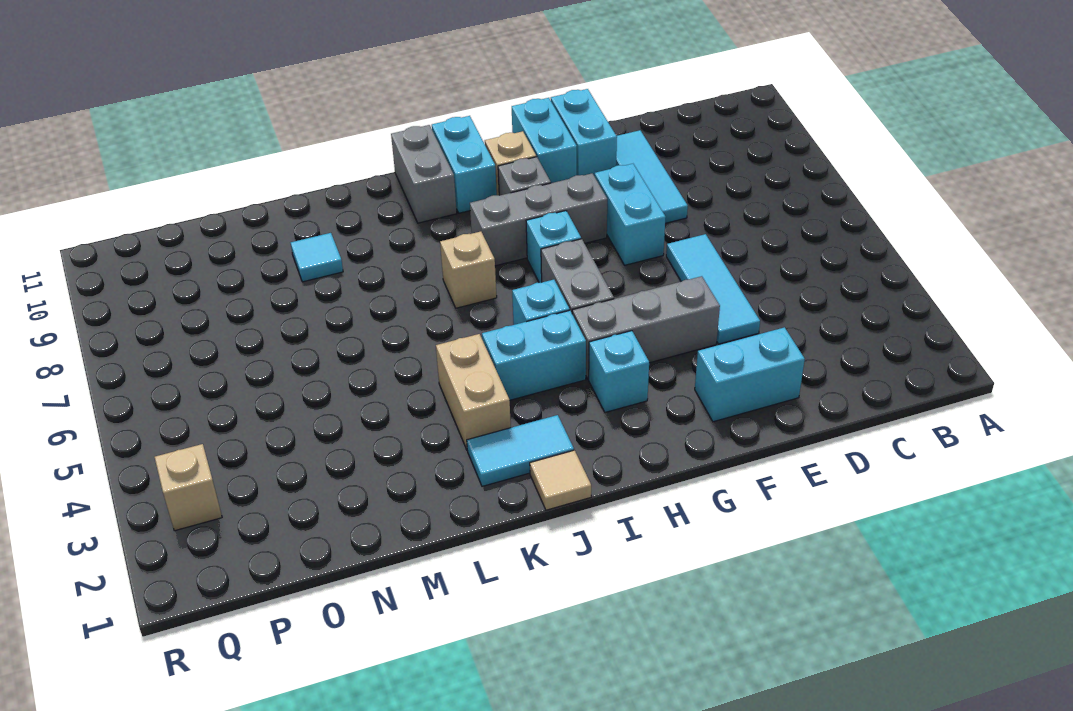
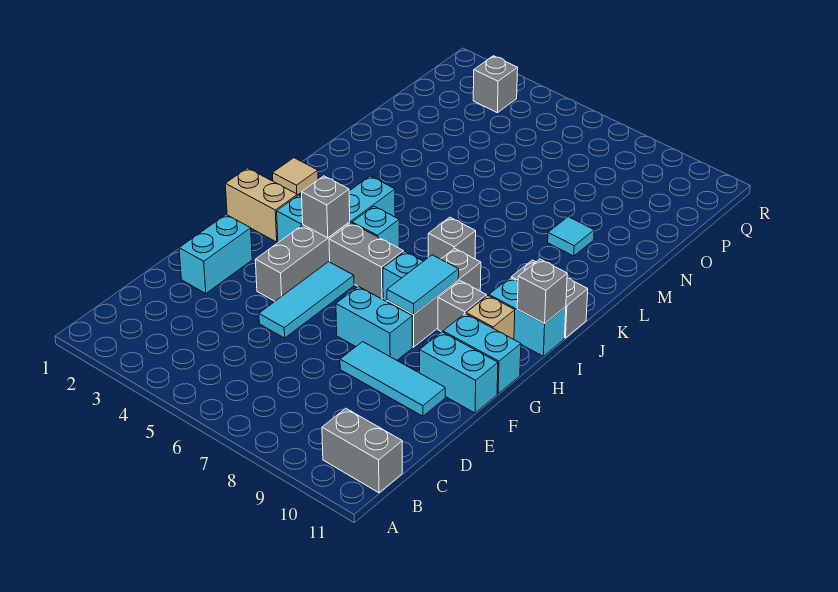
none -> grey 1x2 brick [322,408,402,493]
cyan 1x3 tile [666,234,760,344] -> cyan 1x3 tile turned to [259,262,354,338]
none -> grey 1x1 brick [302,176,350,238]
none -> grey 1x1 brick [517,259,567,324]
cyan 1x2 tile [467,415,574,486] -> cyan 1x2 tile moved to [387,255,459,315]
tan 1x1 brick [440,231,497,308] -> grey 1x1 brick [428,217,476,259]
tan 1x2 brick [436,334,511,449] -> tan 1x2 brick moved to [225,168,297,242]
tan 1x1 brick [155,444,222,531] -> grey 1x1 brick [473,56,518,113]

